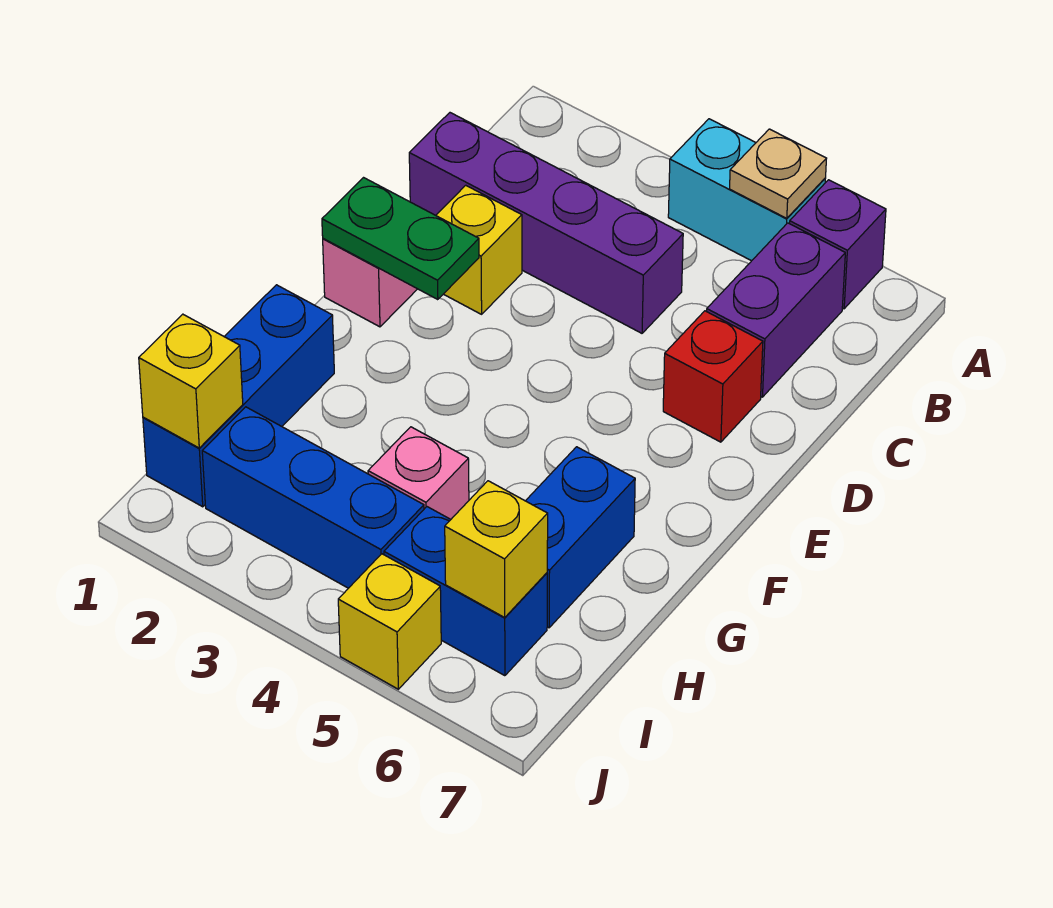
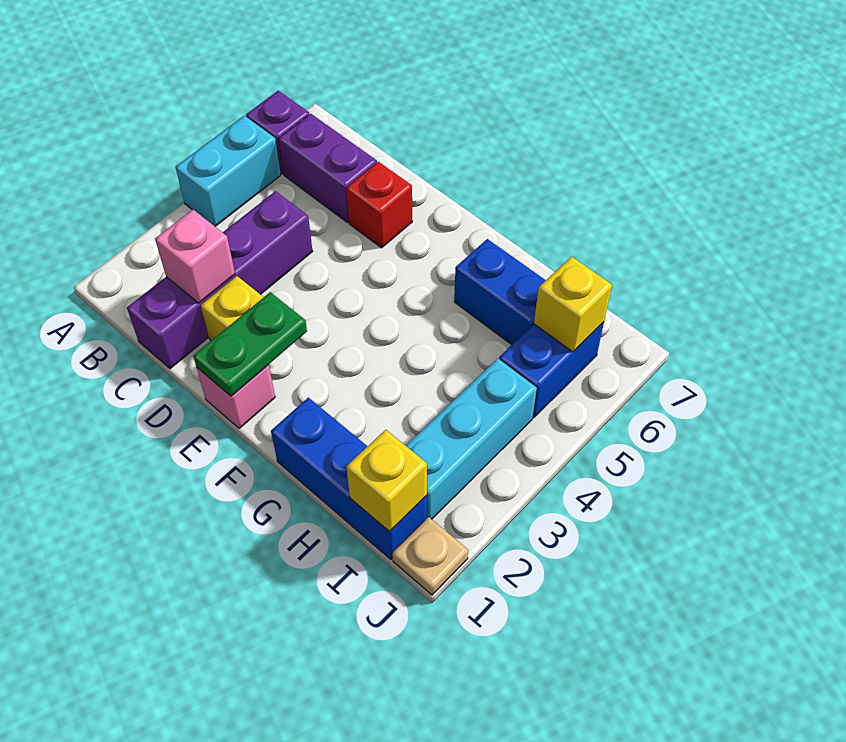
tan 1x1 plate [730,129,827,218] -> tan 1x1 plate moved to [393,517,468,595]
pink 1x1 brick [368,427,469,519] -> pink 1x1 brick moved to [155,210,235,303]
blue 1x3 brick [202,407,424,588] -> cyan 1x3 brick [406,358,537,519]
yellow 1x1 brick [338,554,441,689] -> none

